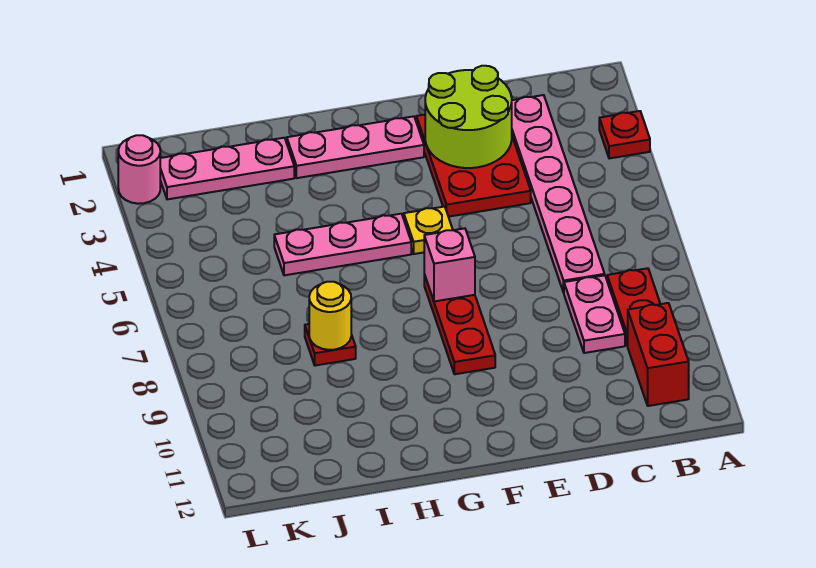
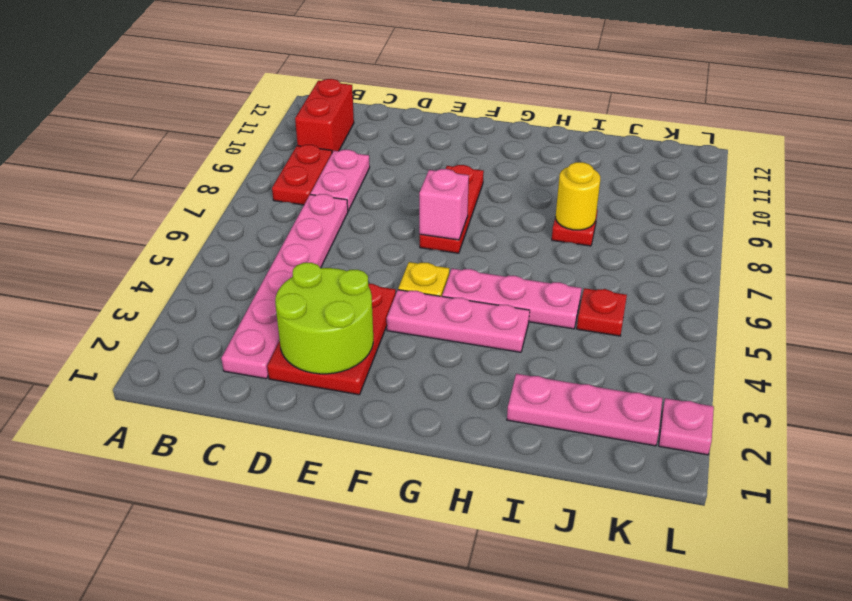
red 1x1 plate [599,111,650,158] -> red 1x1 plate moved to [577,288,627,336]
pink 1x3 plate [287,116,424,178] -> pink 1x3 plate moved to [387,290,530,352]
pink 1x1 round brick [118,135,160,204] -> pink 1x1 plate [659,398,714,455]

